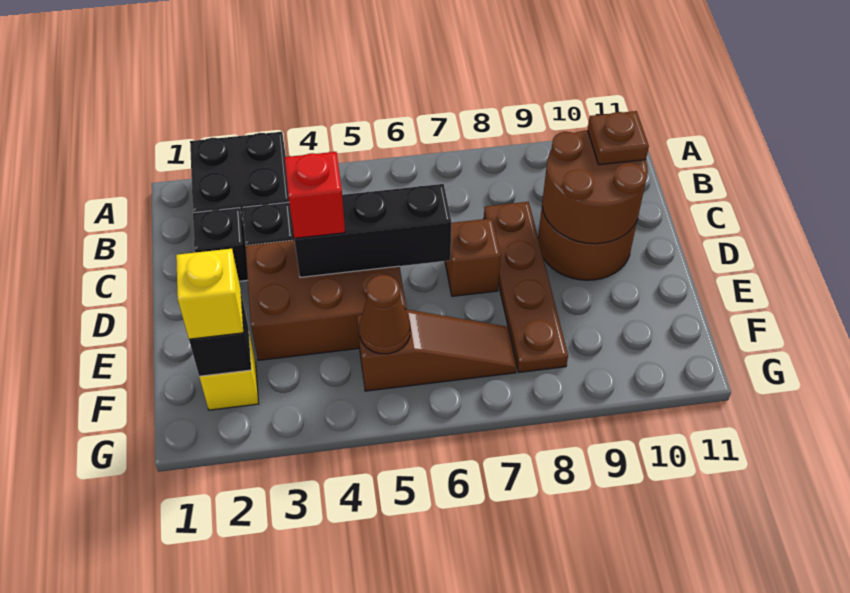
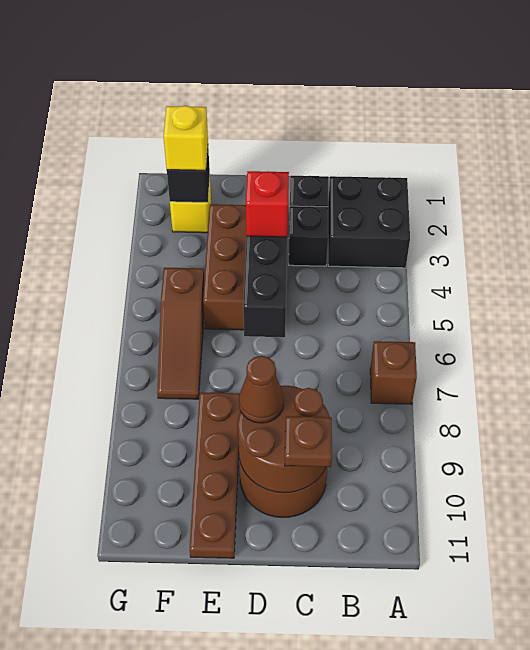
brown 1x4 plate [484,202,568,372] -> brown 1x4 plate turned to [190,392,241,558]
brown 1x1 brick [445,218,501,296] -> brown 1x1 brick moved to [370,341,417,404]
brown 1x1 cone [359,275,410,354] -> brown 1x1 cone moved to [239,356,284,423]

